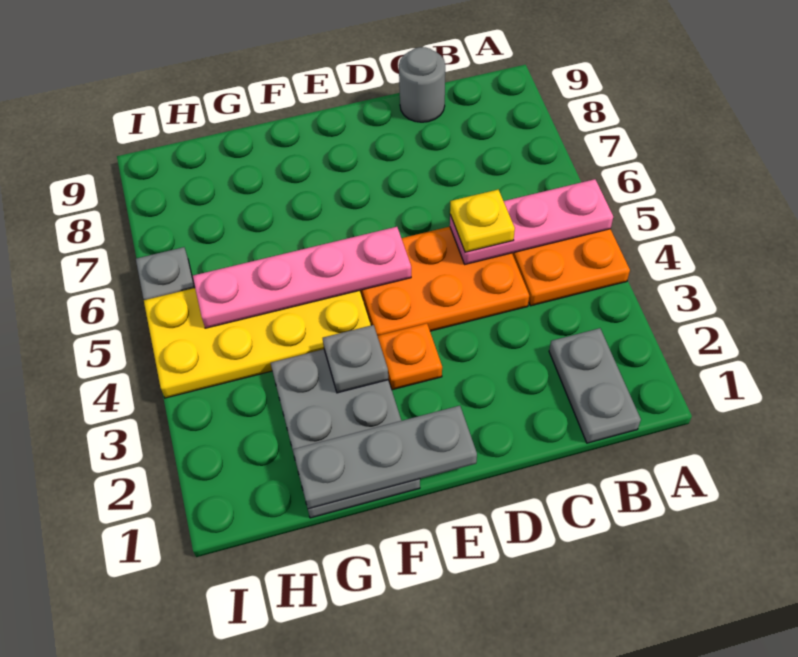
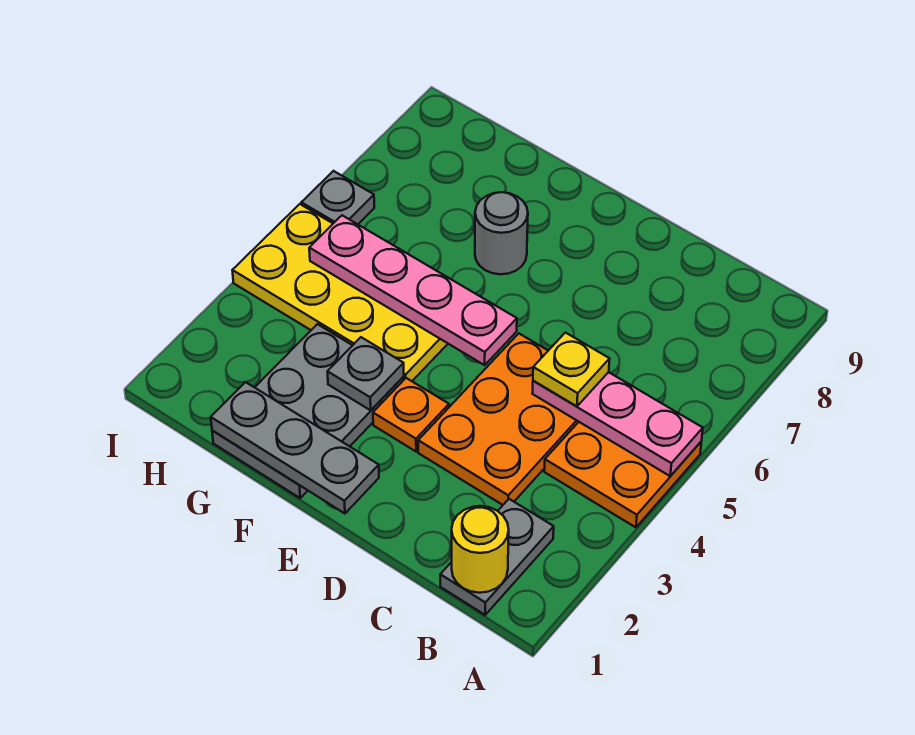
none -> yellow 1x1 round brick [452,506,509,593]
orange 2x3 plate [360,227,529,336] -> orange 2x3 plate turned to [418,334,578,505]
grey 1x1 round brick [399,47,445,122] -> grey 1x1 round brick moved to [475,192,528,274]

